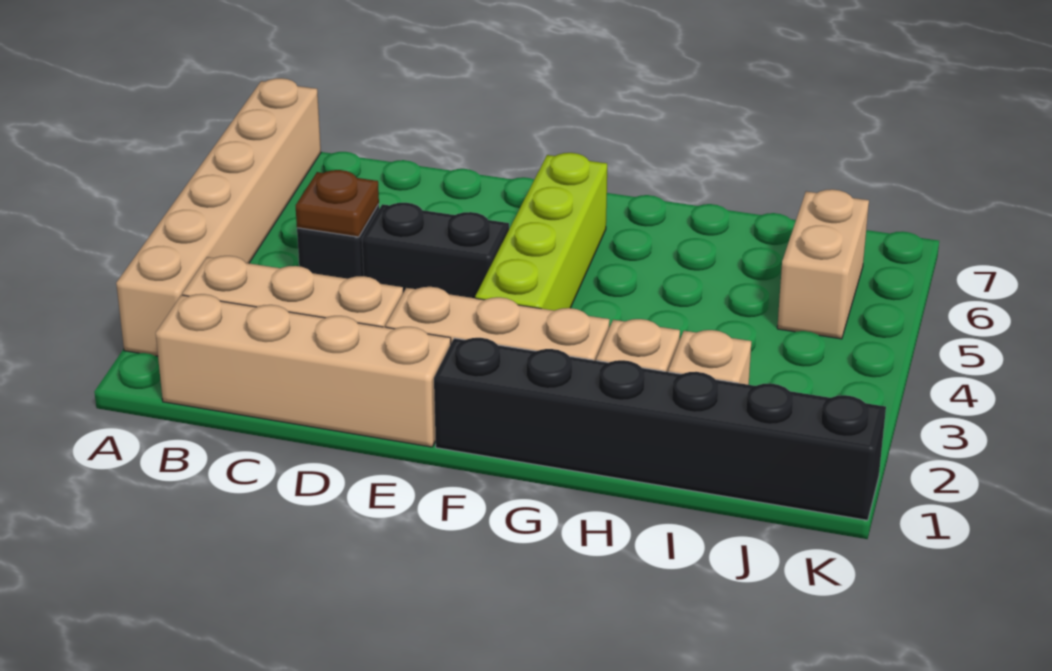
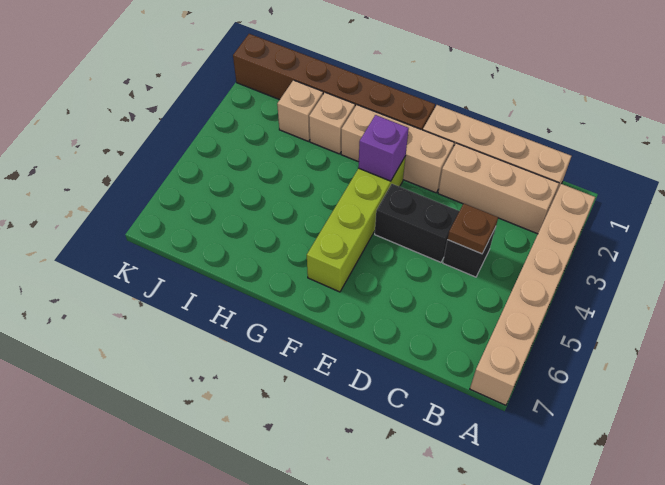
black 1x6 brick [434,338,886,520] -> brown 1x6 brick [233,34,435,130]
none -> purple 1x1 brick [358,115,409,181]
tan 1x2 brick [777,189,869,339] -> none

